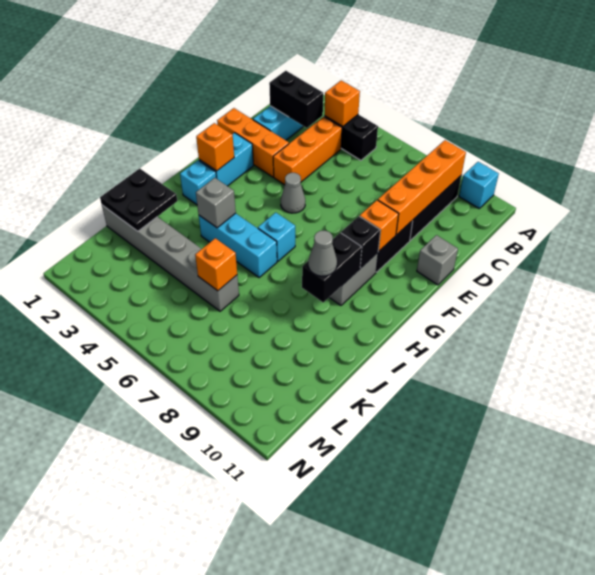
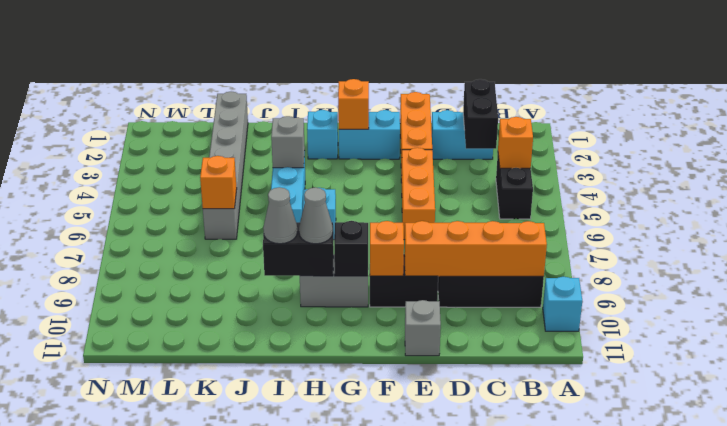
orange 1x3 brick [273,117,342,185] -> orange 1x3 brick turned to [401,148,435,240]
grey 1x1 cone [281,173,305,213] -> grey 1x1 cone moved to [299,187,333,244]
black 2x2 plate [100,168,177,231] -> none

